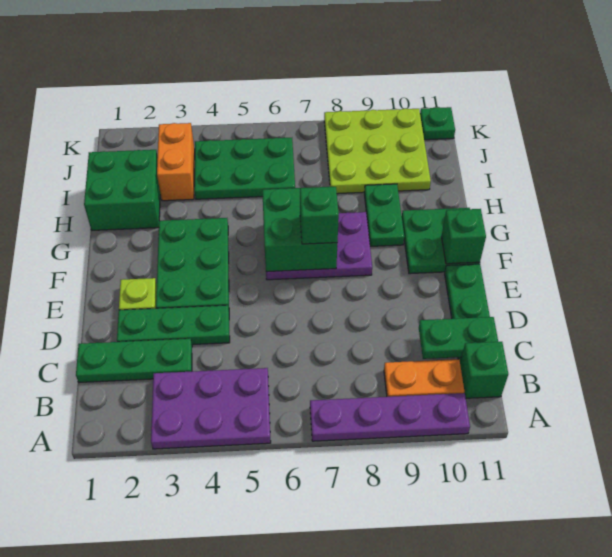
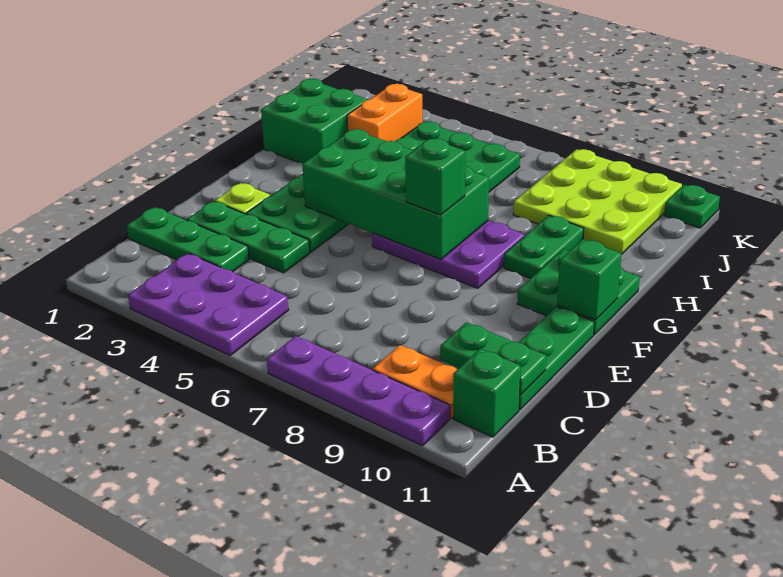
green 2x2 brick [262,187,337,272] -> green 2x4 brick [302,129,489,259]

